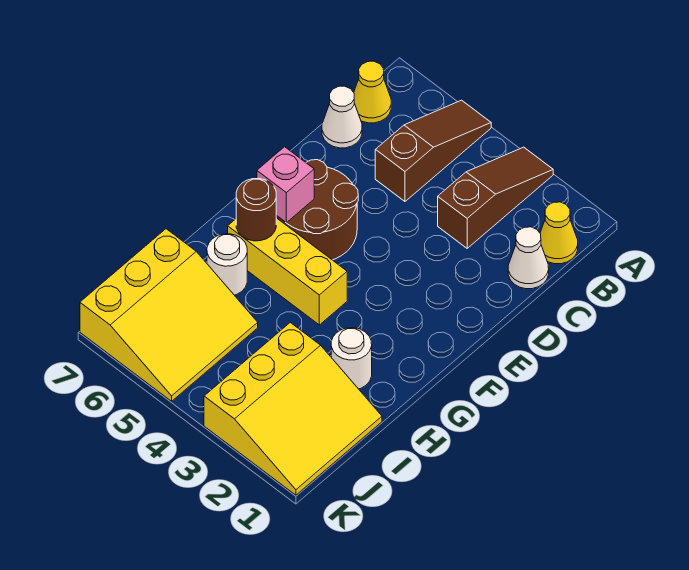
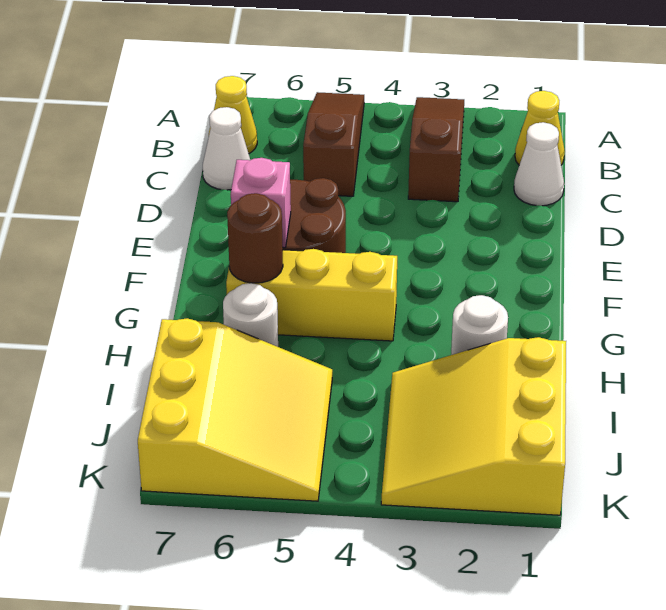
yellow 3x3 slope [204,322,382,495] -> yellow 3x3 slope turned to [381,337,566,515]

